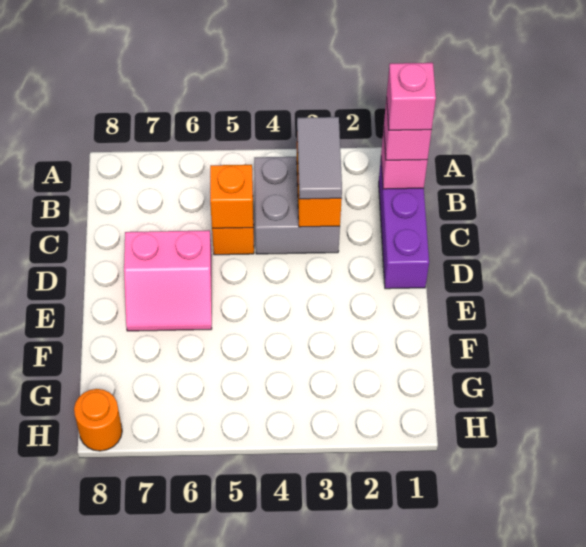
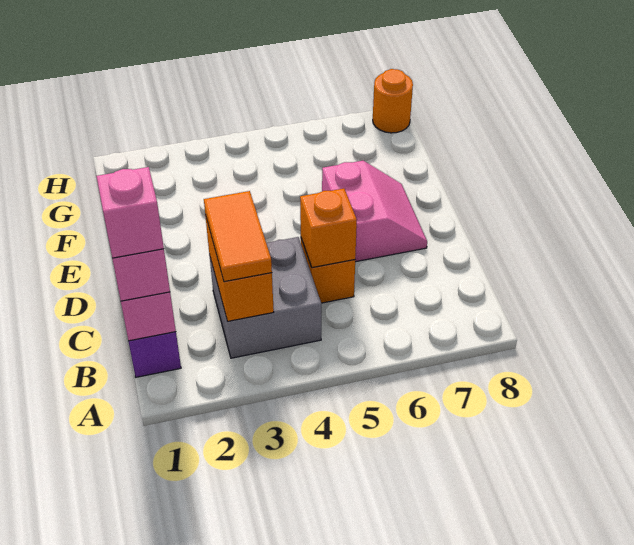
grey 1x2 tile [297,117,342,199] -> orange 1x2 tile [204,191,272,282]
pink 2x2 slope [124,230,212,331] -> pink 2x2 slope turned to [322,161,427,262]

